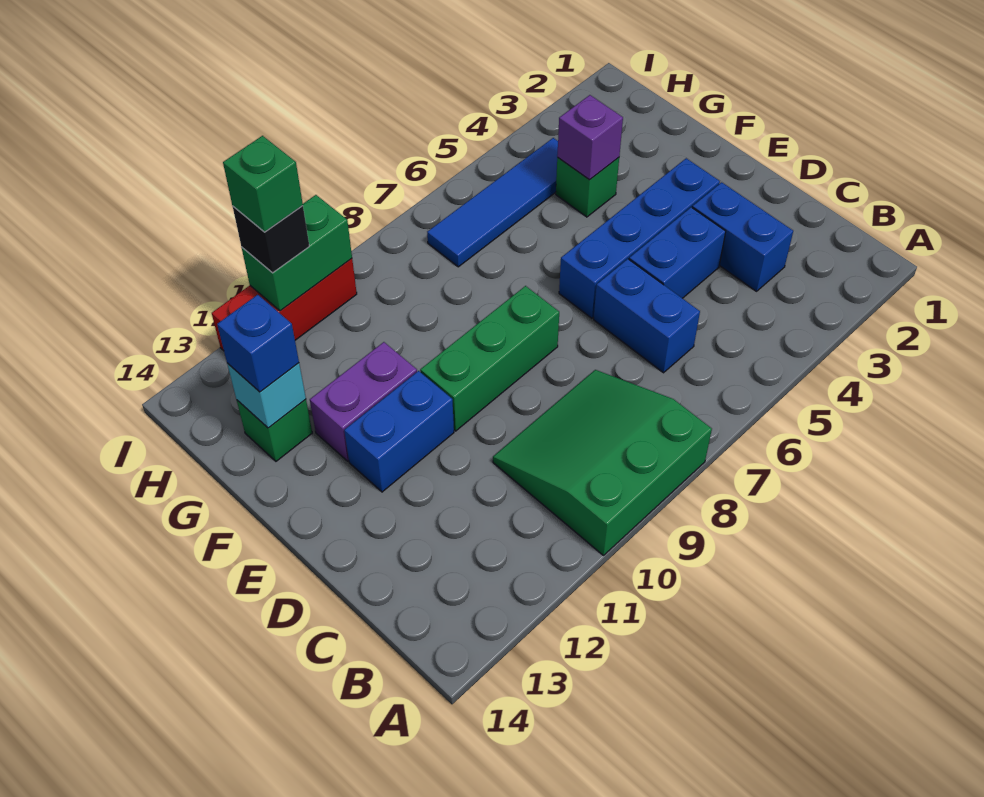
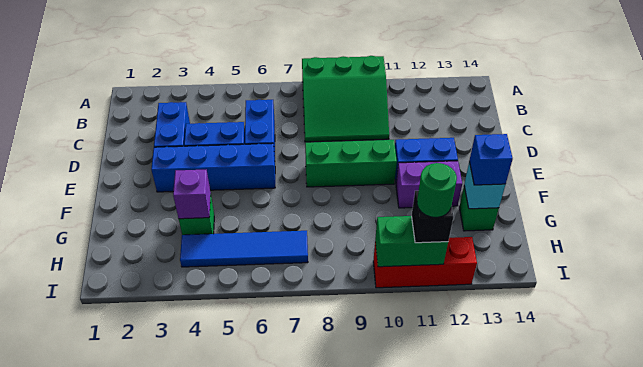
green 1x1 brick [223,136,303,232] -> green 1x1 round brick [417,163,457,218]

